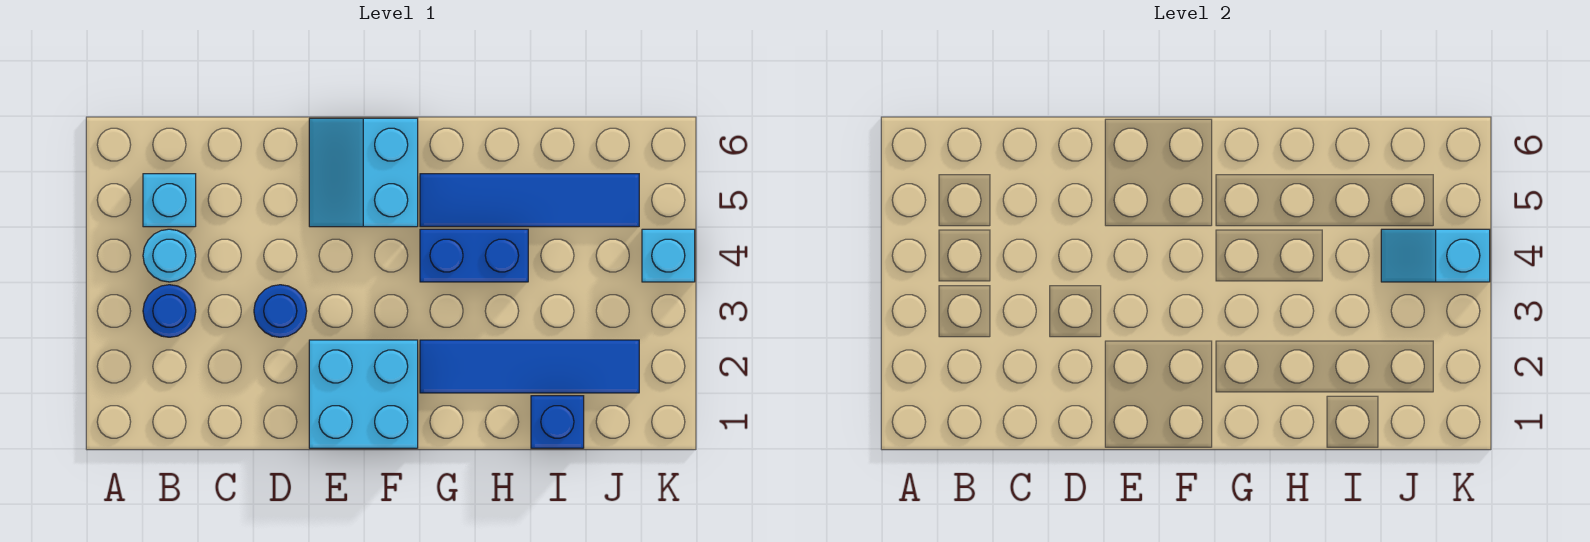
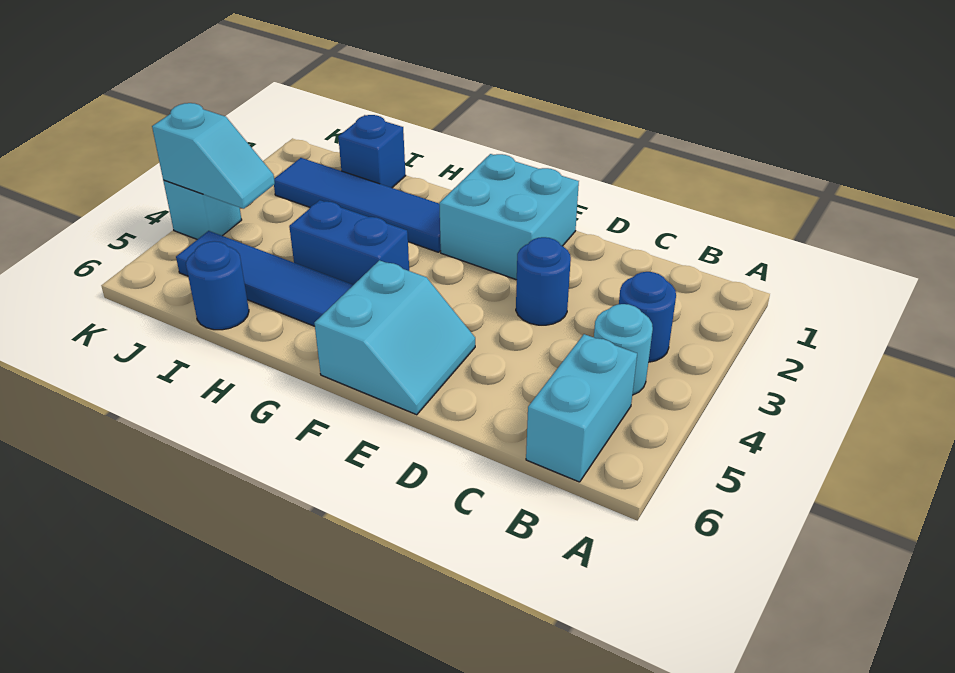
cyan 1x1 brick [143,174,196,227] -> cyan 1x2 brick [526,334,637,482]
none -> blue 1x1 round brick [186,241,249,330]

